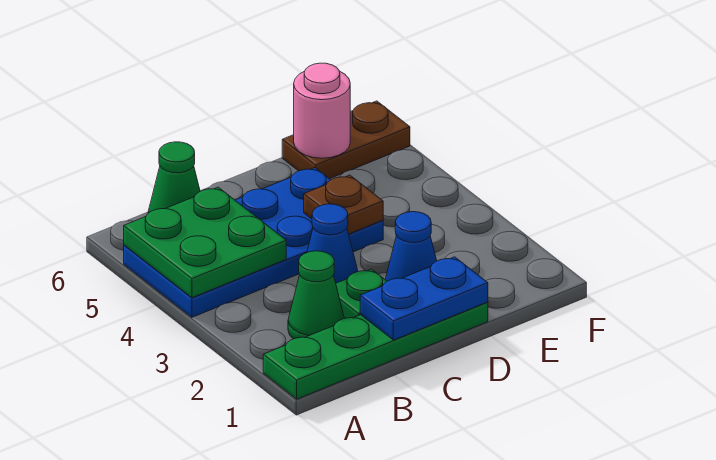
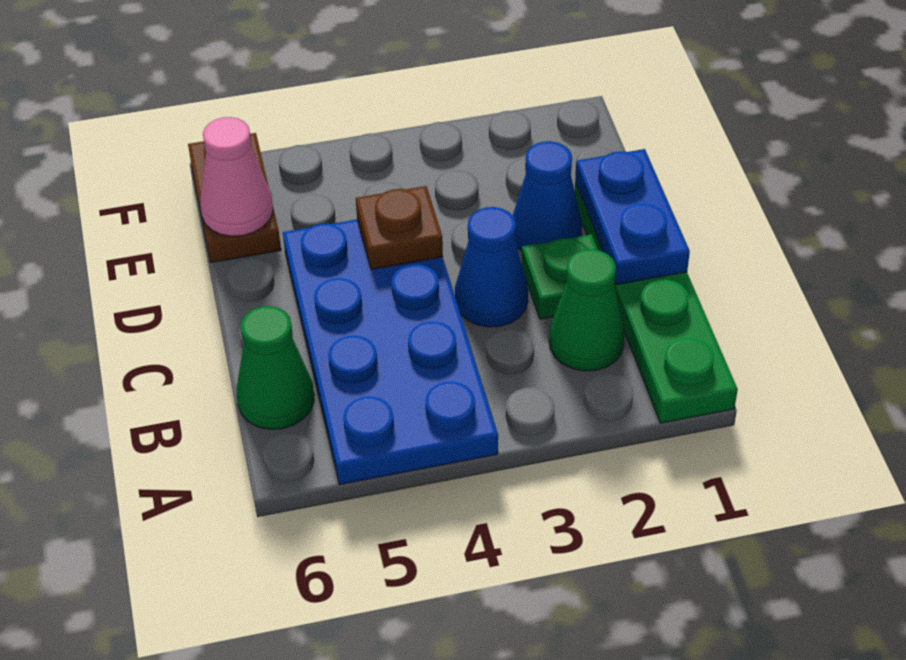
green 2x2 plate [124,187,286,298] -> none
pink 1x1 round brick [294,63,350,158] -> pink 1x1 cone [200,117,273,236]

